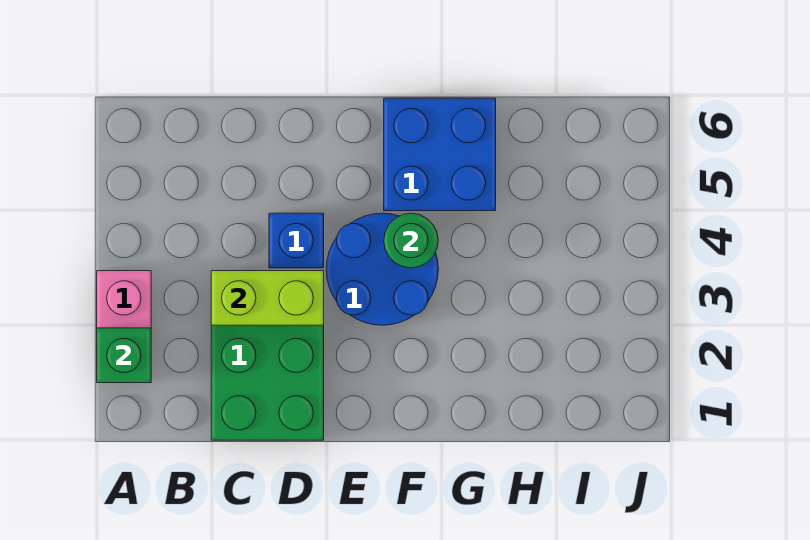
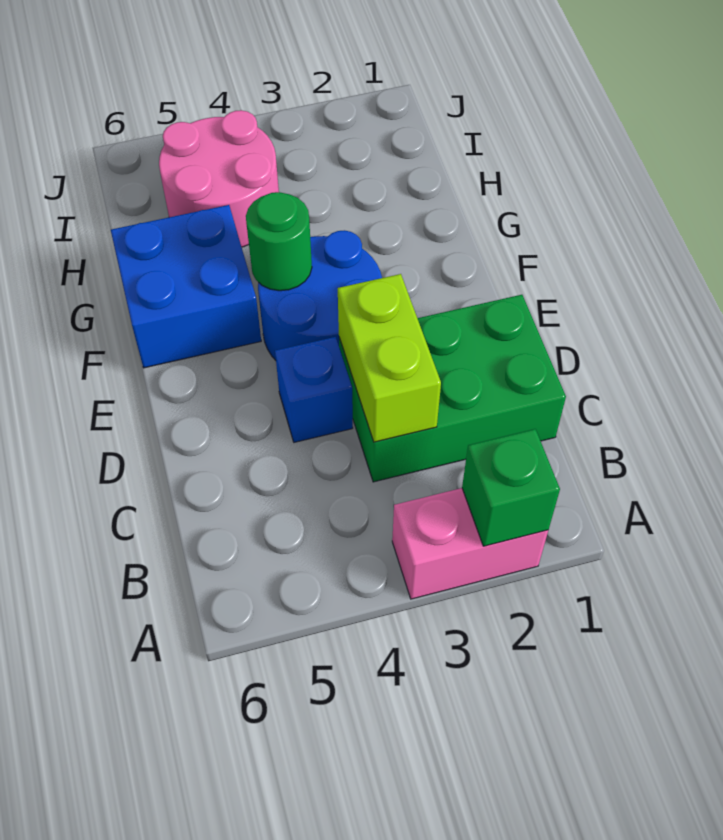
none -> pink 2x2 round brick [159,110,279,247]

